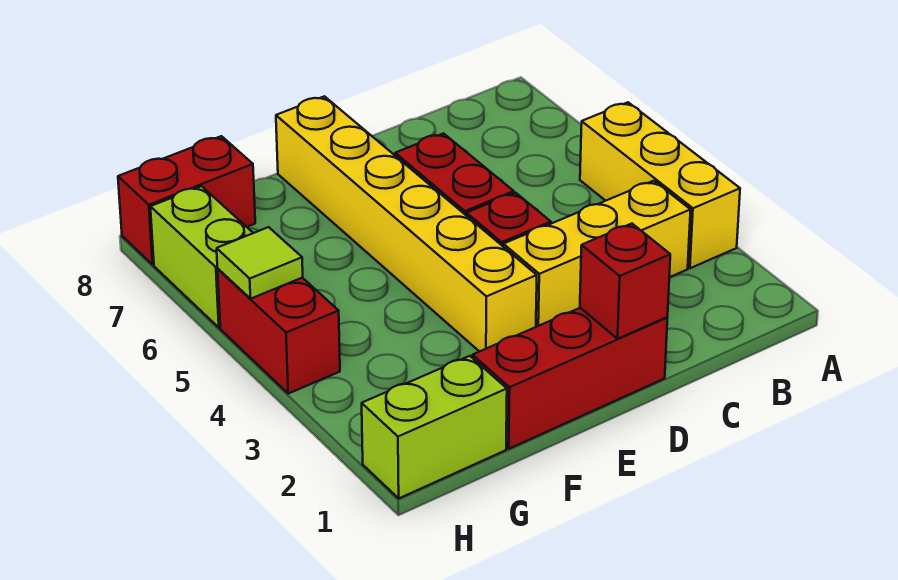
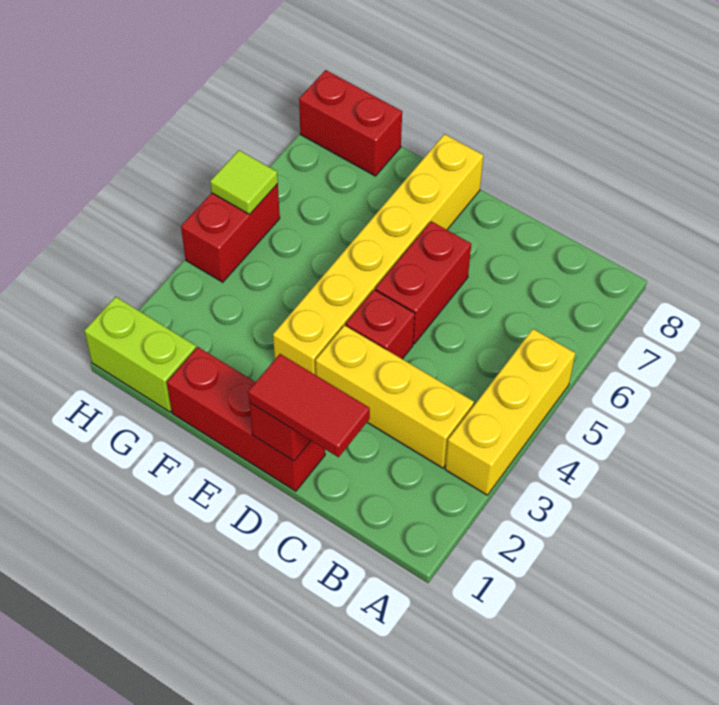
none -> red 1x2 tile [248,354,370,457]
lime 1x2 brick [150,186,253,328] -> none

